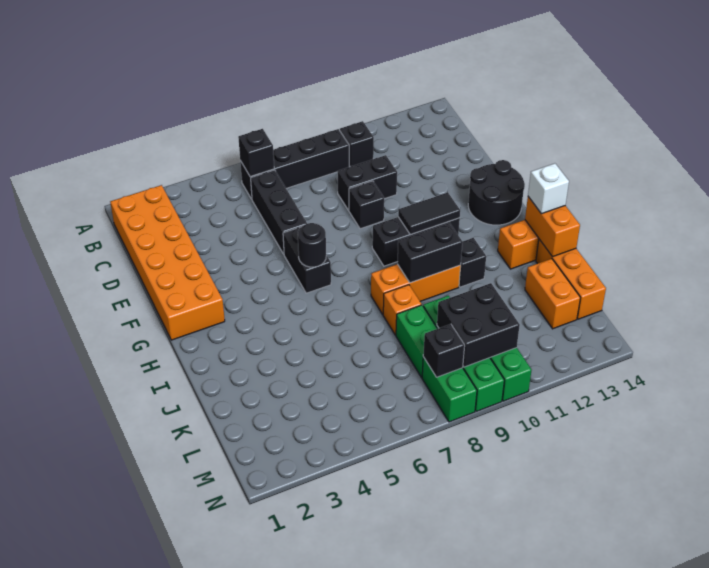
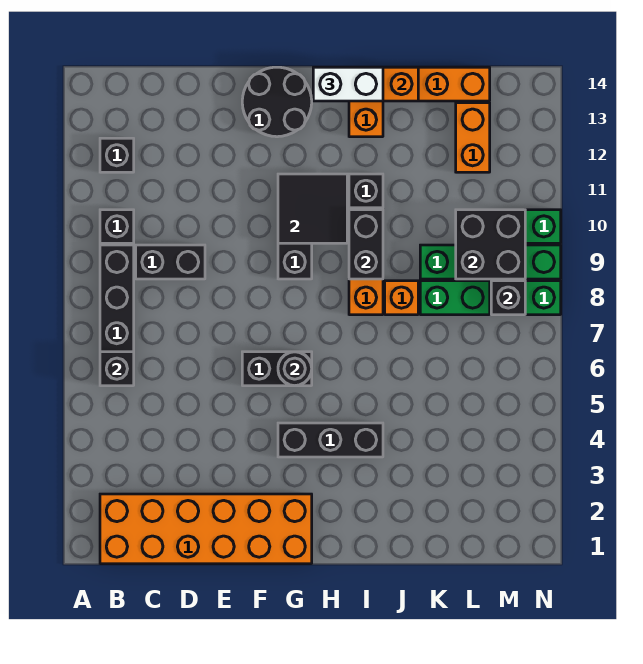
black 1x3 brick [251,170,307,254] -> black 1x3 brick moved to [278,423,383,457]
black 1x2 brick [337,155,397,210] -> black 1x2 brick turned to [136,245,205,279]
black 1x1 brick [349,181,384,229] -> black 1x1 brick moved to [100,138,134,172]
black 1x2 tile [398,193,460,235] -> black 2x2 tile [278,174,347,243]
white 1x1 brick [528,163,569,214] -> white 1x2 brick [313,67,383,101]
orange 1x2 brick [525,259,580,329] -> orange 1x2 brick turned to [456,103,490,172]

